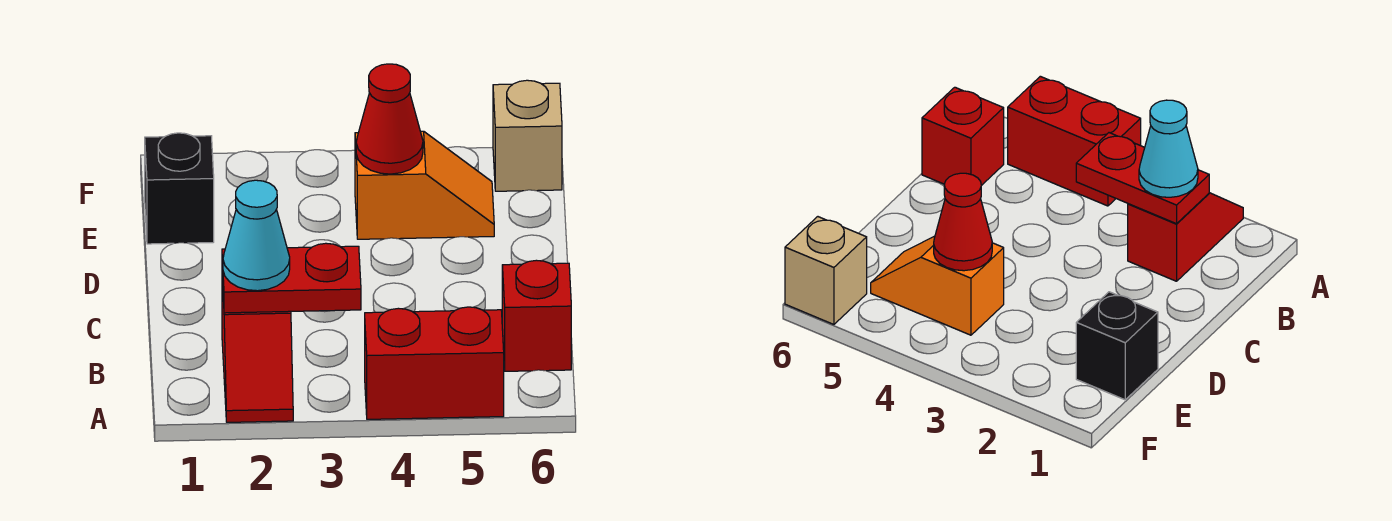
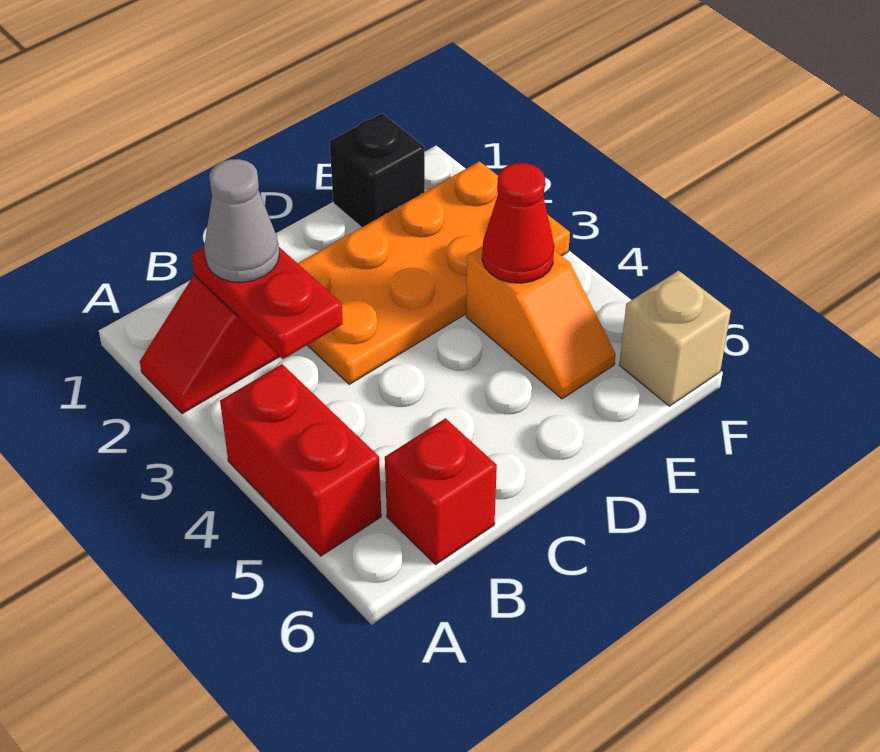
cyan 1x1 cone [223,180,290,291] -> grey 1x1 cone [204,159,279,282]
none -> orange 2x4 plate [298,161,570,384]

